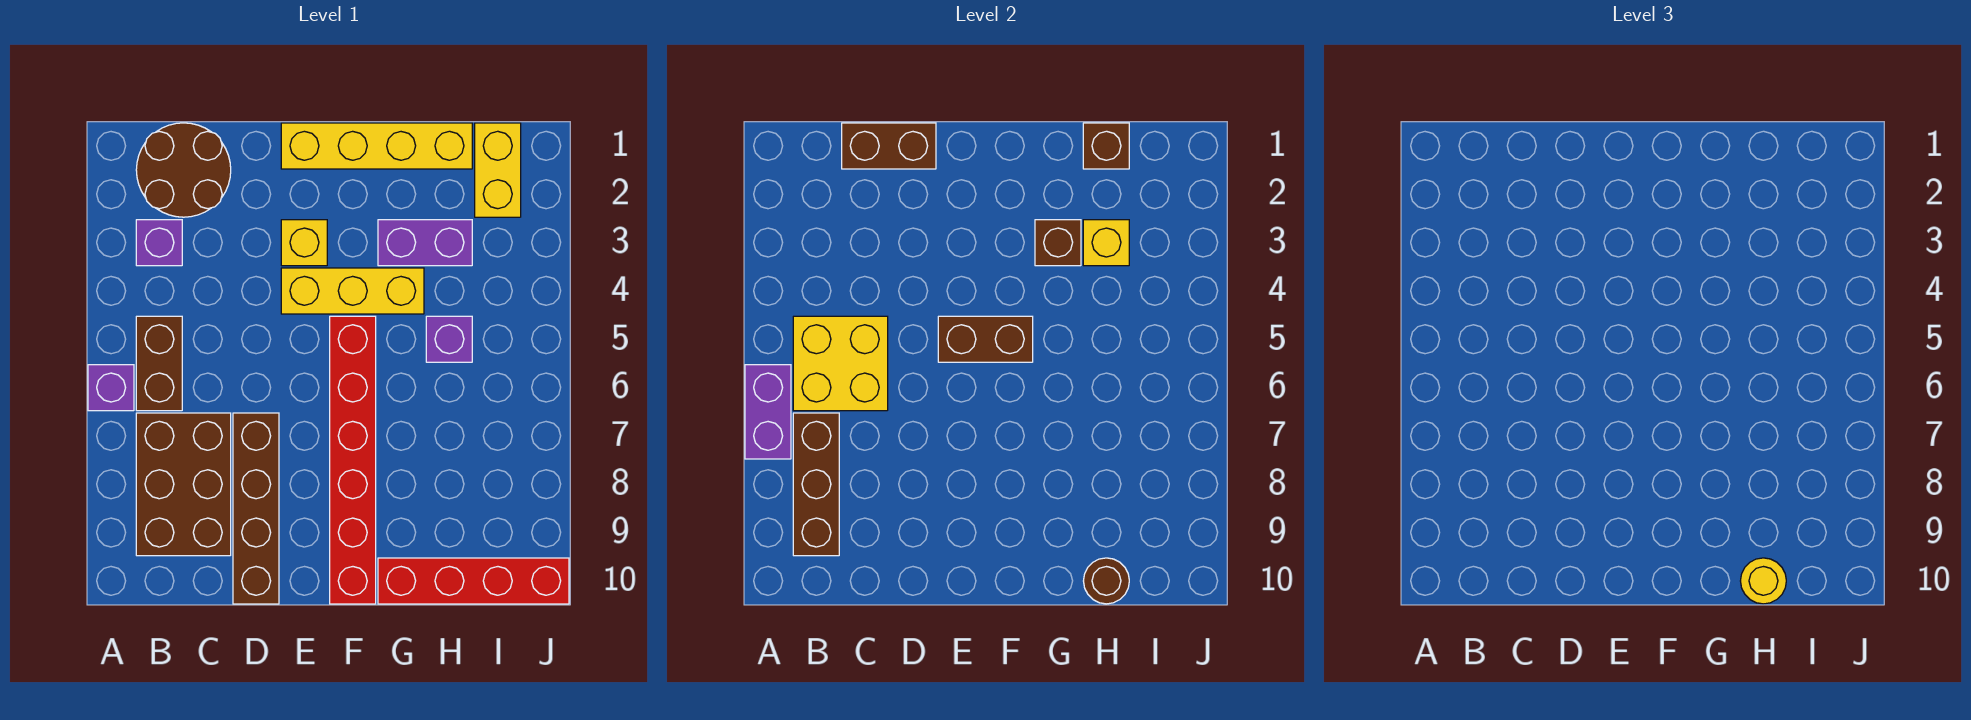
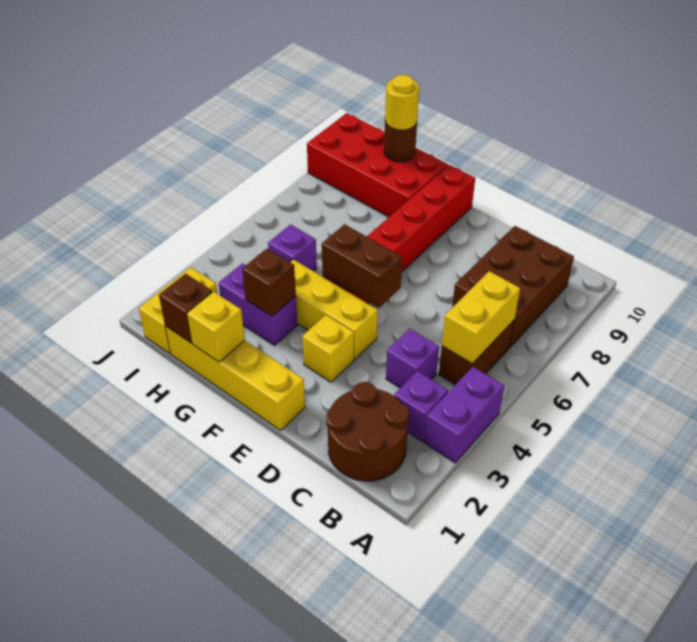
purple 1x1 brick [88,365,134,411] -> purple 1x1 brick moved to [386,329,439,388]
purple 1x2 brick [745,365,791,459] -> purple 1x2 brick moved to [424,367,504,463]
yellow 2x2 brick [793,316,888,411] -> yellow 1x2 brick [442,271,520,364]
brown 1x3 brick [793,413,839,556] -> none
brown 1x2 brick [842,123,936,169] -> none
brown 1x4 brick [233,413,279,604] -> none
red 1x4 brick [378,558,569,604] -> red 2x4 brick [307,113,448,217]
yellow 1x1 brick [1083,220,1129,266] -> yellow 1x1 brick moved to [187,292,245,362]

